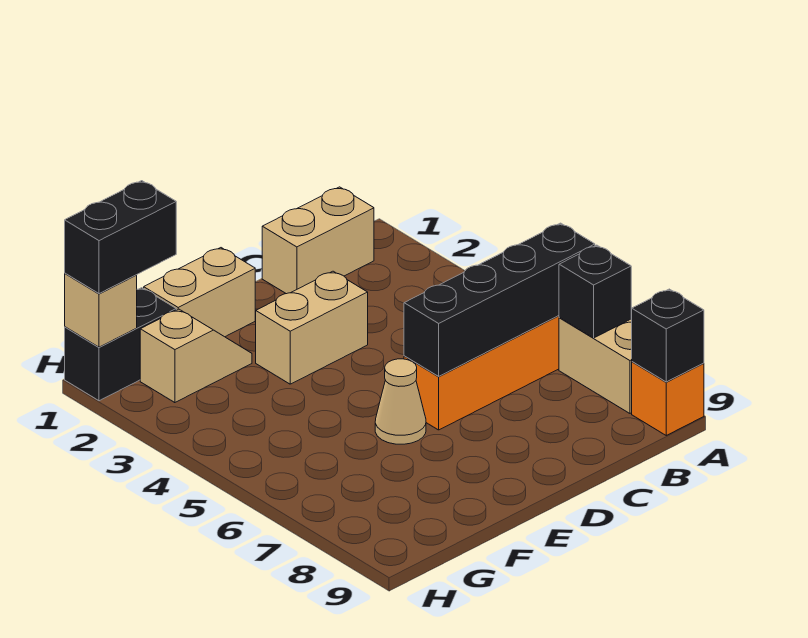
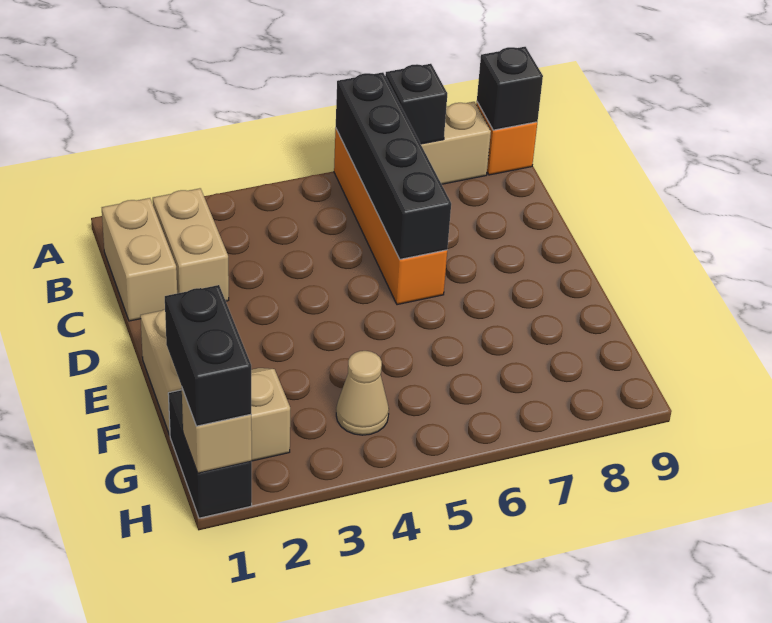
tan 1x2 brick [256,271,368,384] -> tan 1x2 brick moved to [153,188,229,301]
tan 1x1 cone [375,359,426,444] -> tan 1x1 cone moved to [336,351,389,435]

